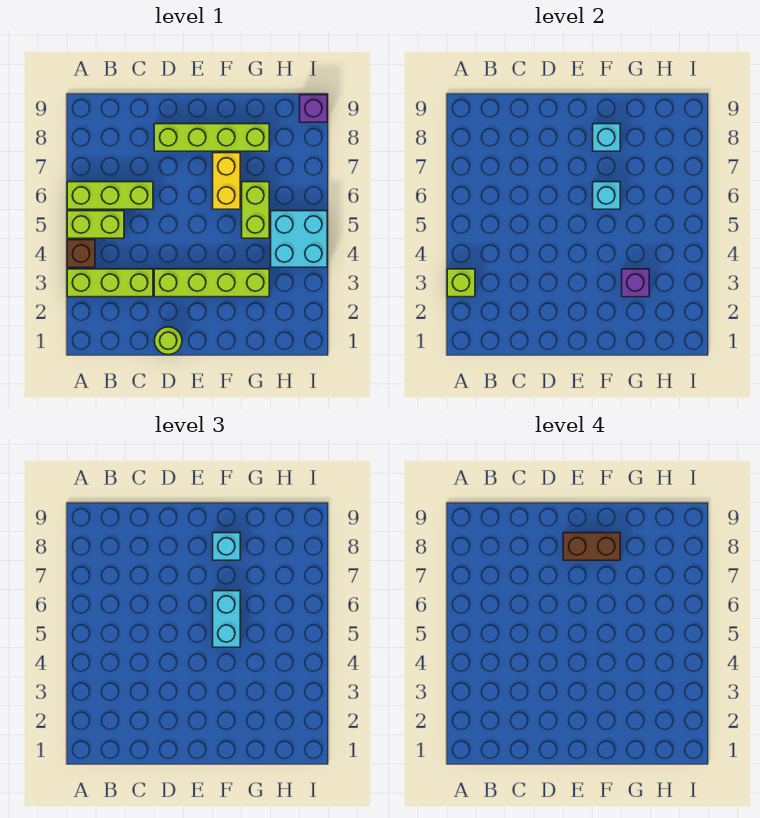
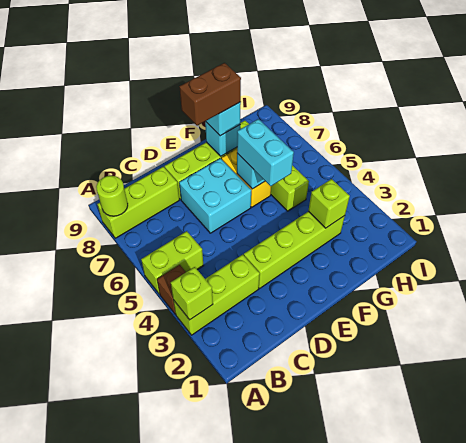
lime 1x3 brick [67,182,153,209] -> lime 1x3 brick moved to [97,167,179,238]
lime 1x1 round brick [154,327,182,355] -> lime 1x1 round brick moved to [96,176,128,216]
purple 1x1 brick [622,269,649,297] -> lime 1x1 brick [308,179,350,228]
cyan 2x2 brick [271,211,327,267] -> cyan 2x2 brick moved to [179,158,251,233]
purple 1x1 brick [300,95,327,122] -> none

